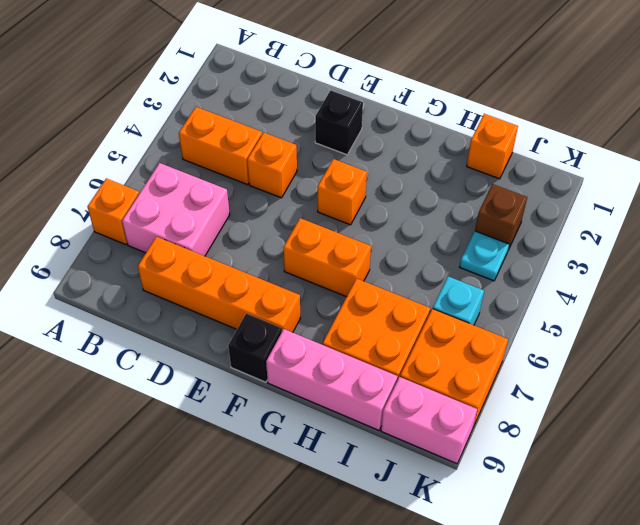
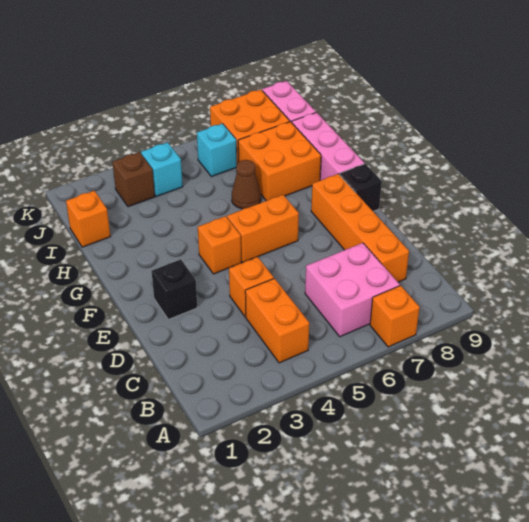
orange 1x2 brick [283,218,371,297] -> orange 1x2 brick turned to [227,195,299,262]
none -> brown 1x1 cone [232,160,261,209]
cyan 1x1 plate [460,231,510,281] -> cyan 1x1 brick [141,142,183,196]

